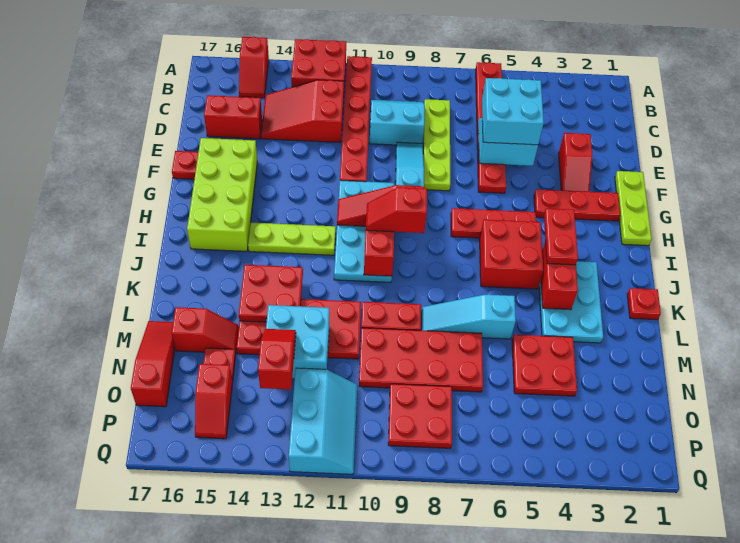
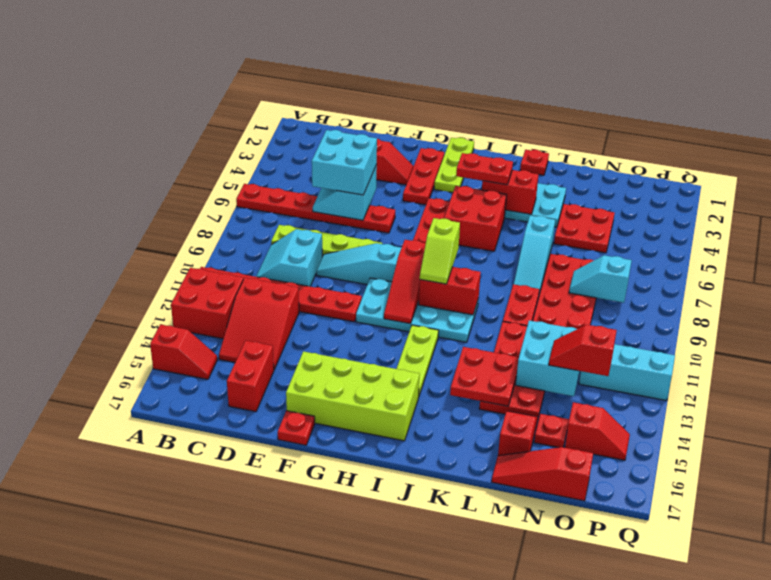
lime 1x3 plate [615,171,652,246] -> lime 1x3 plate turned to [434,138,474,193]
red 1x2 slope [366,187,427,233] -> lime 1x2 slope [420,218,460,284]
none -> cyan 1x2 slope [569,255,632,303]
red 2x2 plate [388,384,452,448] -> none

